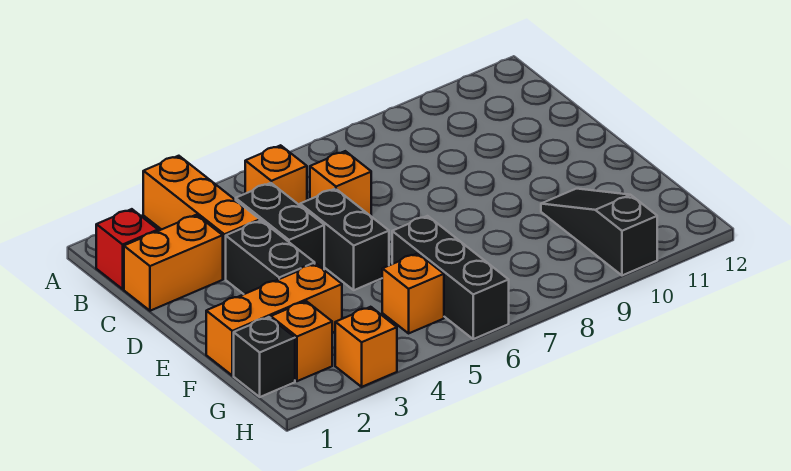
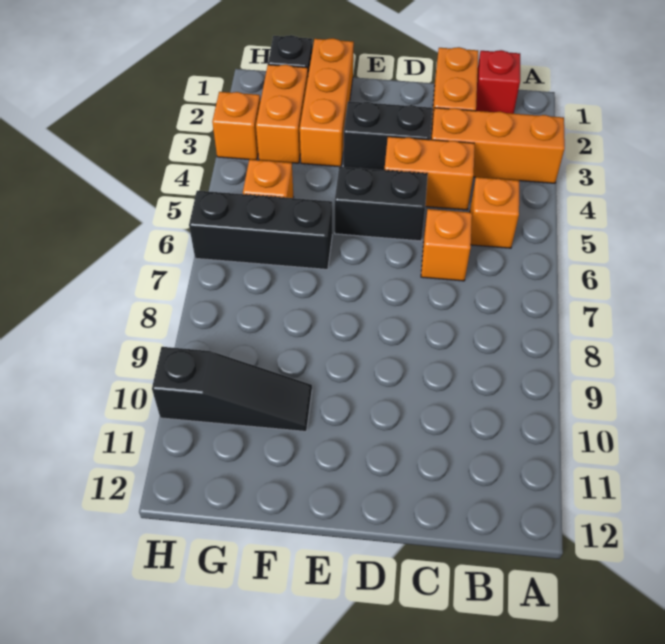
black 1x2 brick [236,183,324,269] -> orange 1x2 brick [384,137,475,210]
orange 1x1 brick [271,301,332,381] -> orange 1x2 brick [256,65,308,163]

